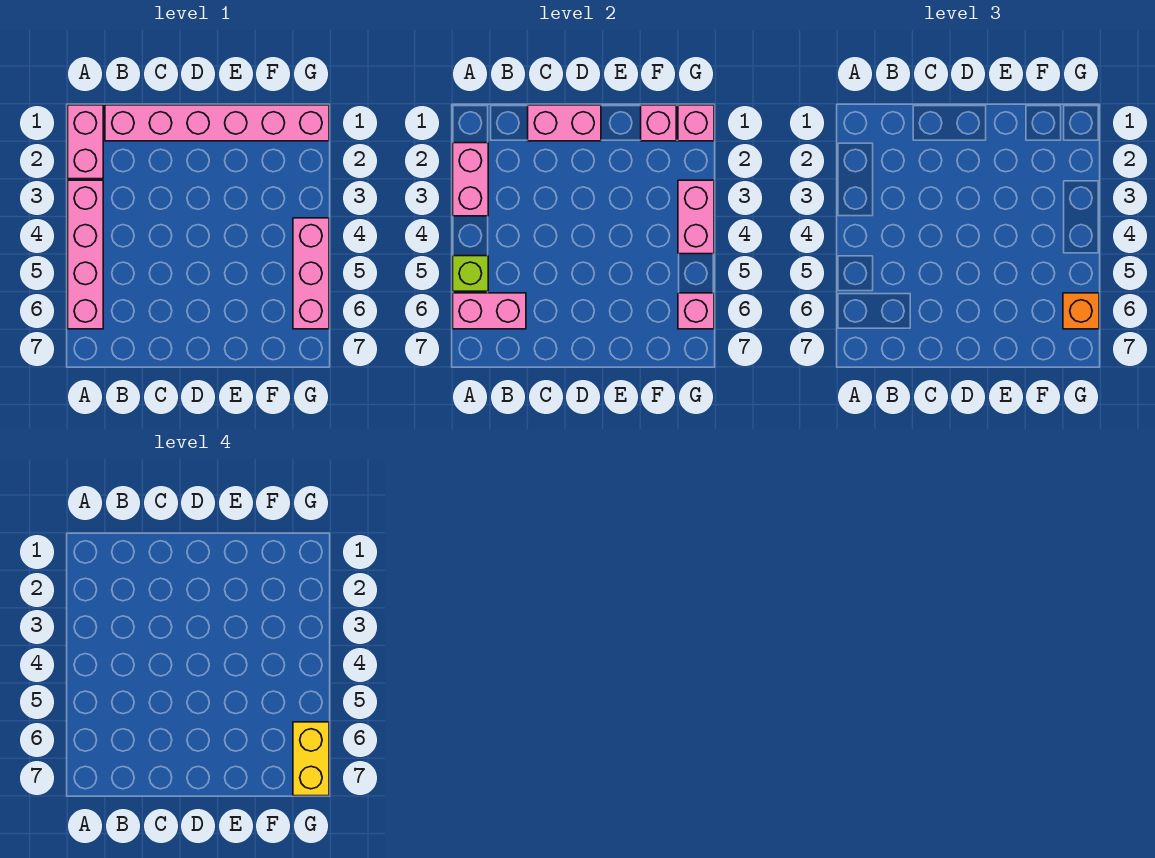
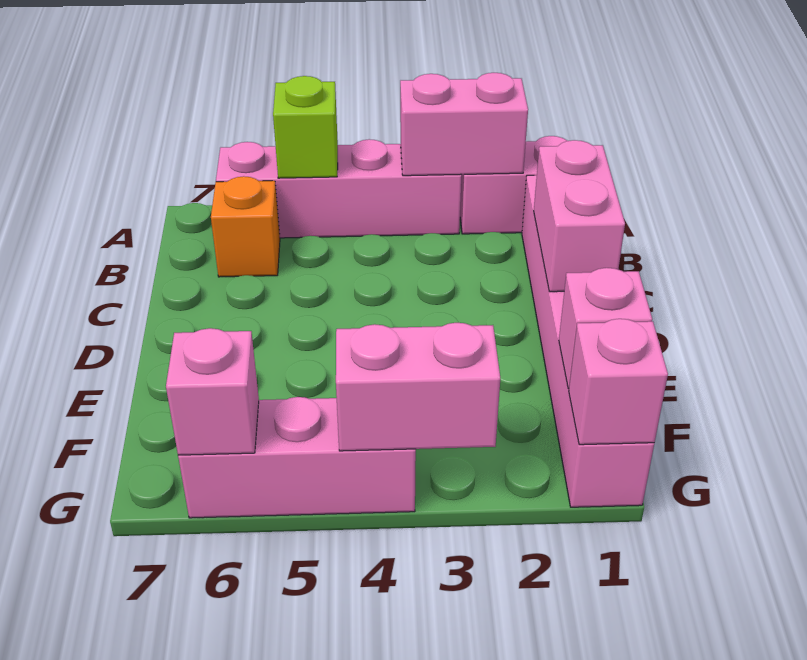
pink 1x2 brick [453,293,526,329] -> none
orange 1x1 brick [1063,293,1099,329] -> orange 1x1 brick moved to [211,176,280,277]
yellow 1x2 brick [293,722,329,796] -> none

